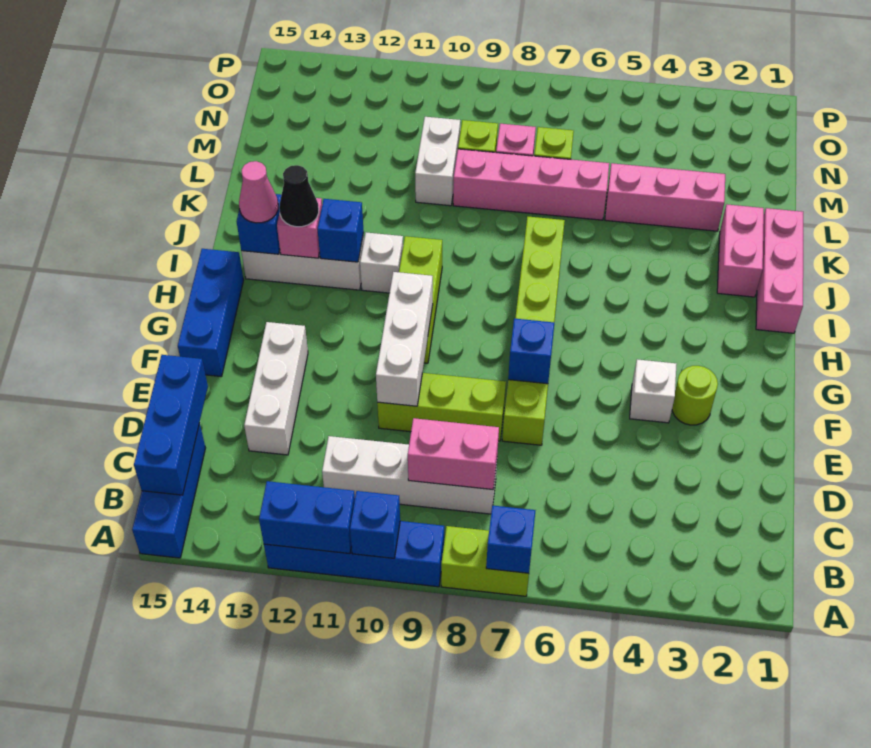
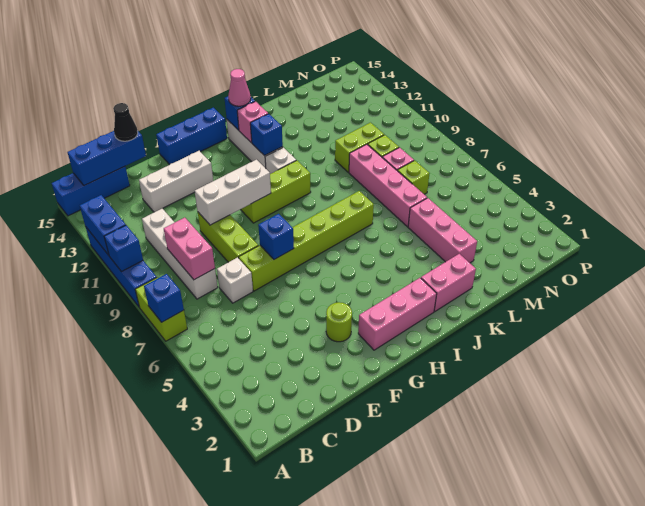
white 1x1 brick [630,359,676,423] -> white 1x1 brick moved to [217,258,253,303]
pink 1x3 brick [756,208,803,333] -> pink 1x3 brick moved to [358,278,437,350]
black 1x1 cone [279,165,319,227] -> black 1x1 cone moved to [113,103,138,141]
white 1x2 brick [415,117,460,206] -> lime 1x2 brick [335,123,384,172]

